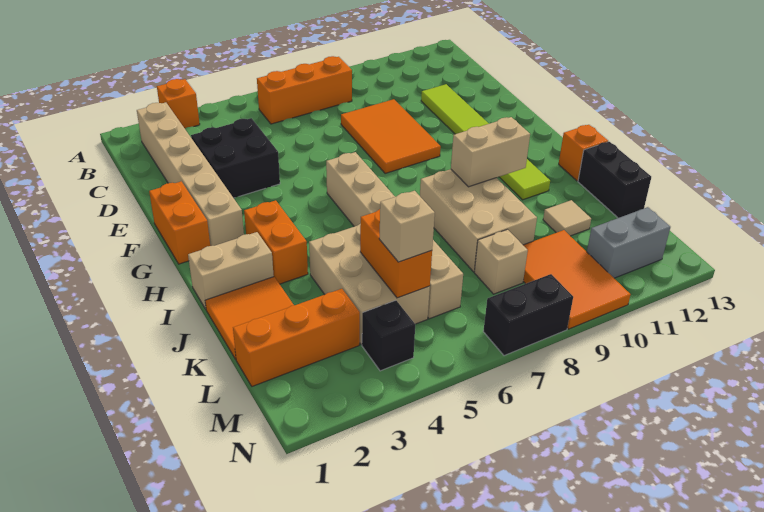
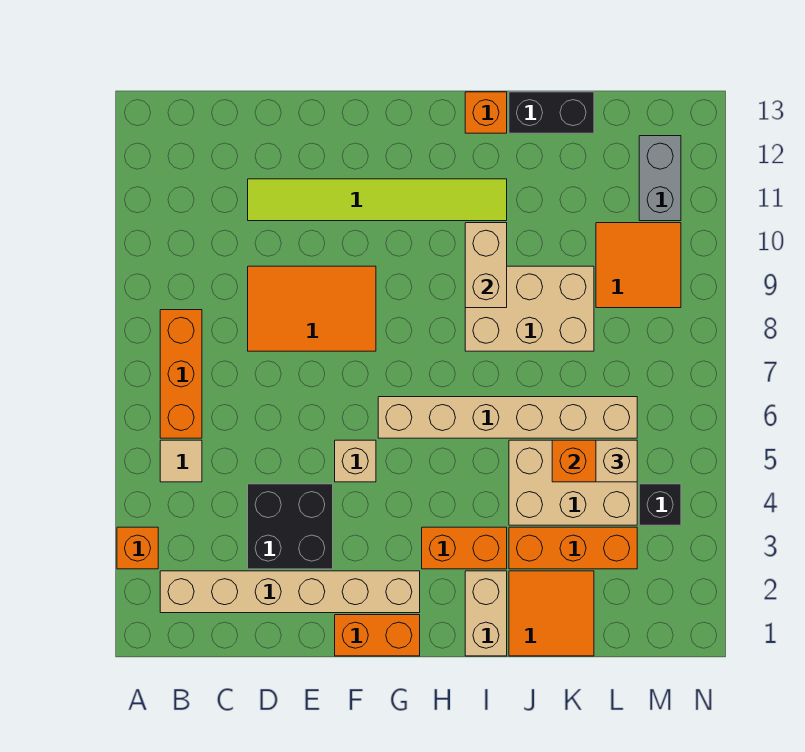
tan 1x1 tile [543,200,591,236] -> tan 1x1 tile moved to [160,440,202,482]
orange 1x3 brick [233,289,360,386] -> orange 1x3 brick turned to [509,527,637,569]
tan 1x1 brick [474,229,528,294] -> tan 1x1 brick moved to [335,440,376,482]
orange 2x3 tile [523,230,631,329] -> orange 2x2 tile [596,223,681,308]
black 1x2 brick [483,274,573,356] -> none

